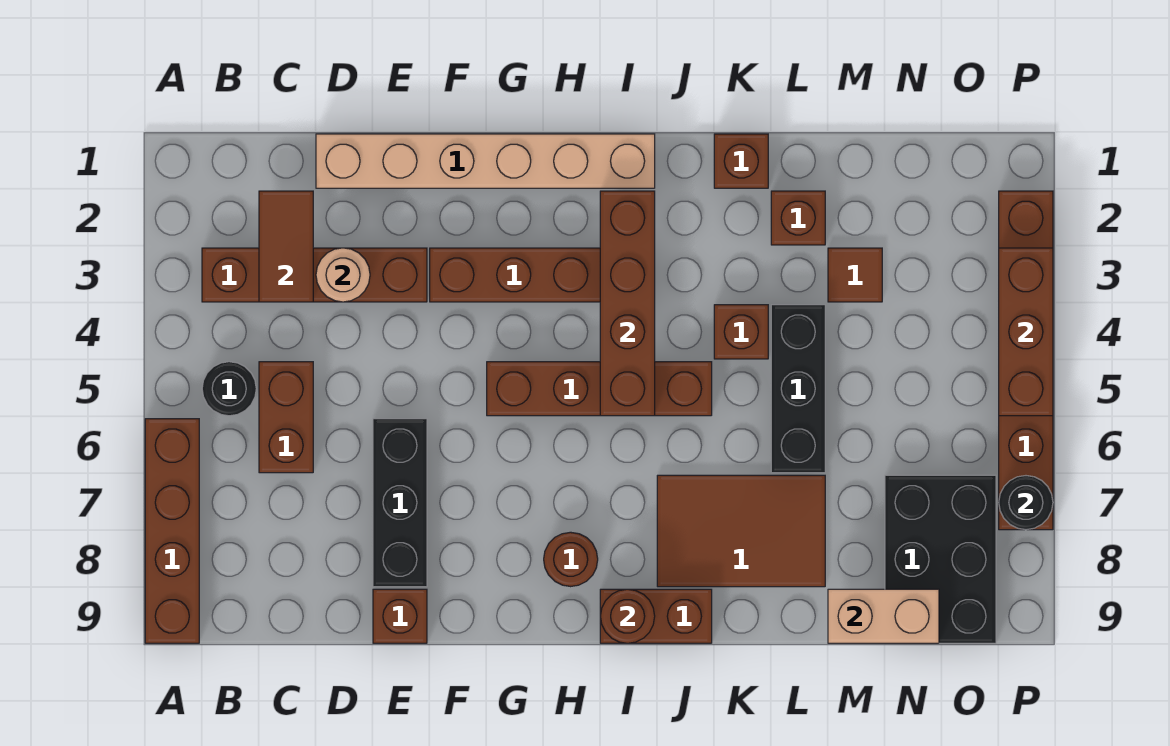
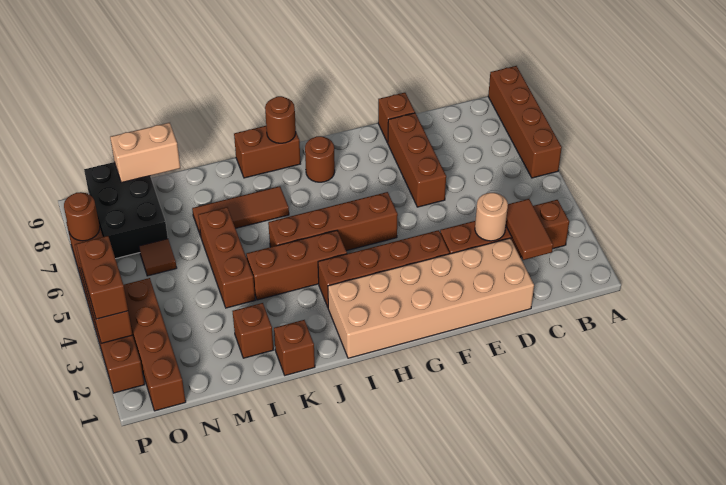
black 1x1 round brick [202,362,256,416] -> none
brown 1x2 brick [259,362,313,473] -> brown 1x2 brick moved to [76,236,128,319]
tan 1x6 brick [316,134,655,188] -> tan 2x6 brick [328,238,534,358]
black 1x3 brick [373,419,427,587] -> brown 1x3 brick [388,113,446,207]
brown 1x4 brick [600,191,655,416] -> brown 1x4 brick moved to [124,278,186,411]
brown 2x3 tile [657,475,825,587] -> brown 1x3 tile [192,186,289,236]
brown 1x1 brick [714,305,768,359] -> brown 1x3 brick [246,230,347,300]
black 1x3 brick [771,305,825,473] -> brown 1x3 brick [198,207,255,308]
brown 1x1 tile [828,248,882,302] -> brown 1x1 tile moved to [139,239,177,276]
black 1x1 round brick [999,476,1053,530] -> brown 1x1 round brick [64,192,100,241]

